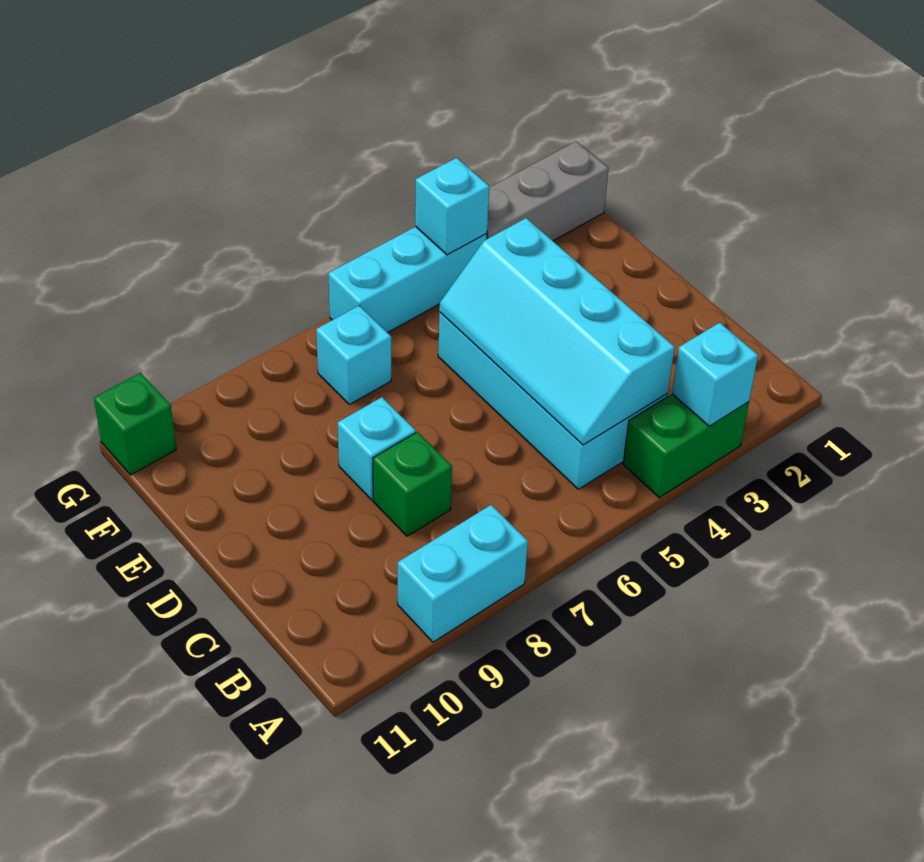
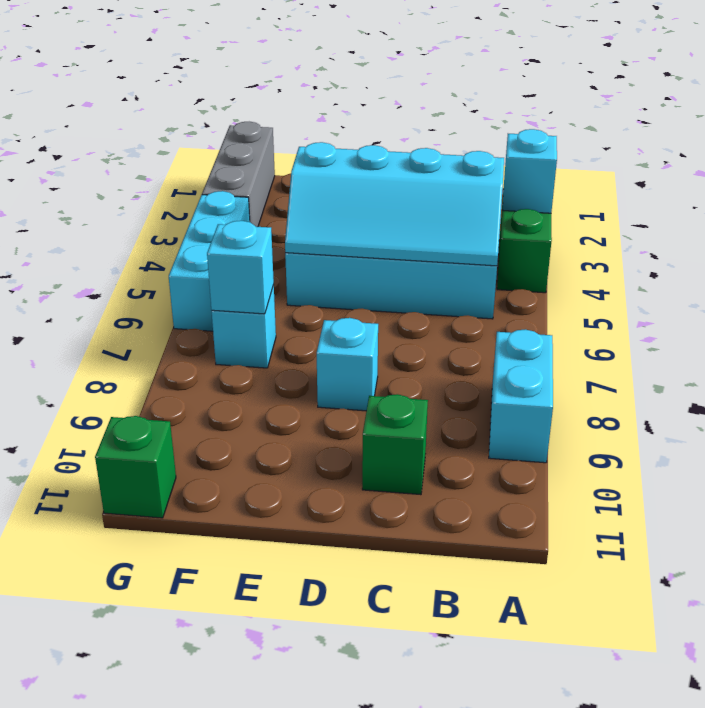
green 1x1 brick [373,432,452,536] -> green 1x1 brick moved to [362,394,428,495]
cyan 1x1 brick [415,158,489,255] -> cyan 1x1 brick moved to [207,221,274,314]

